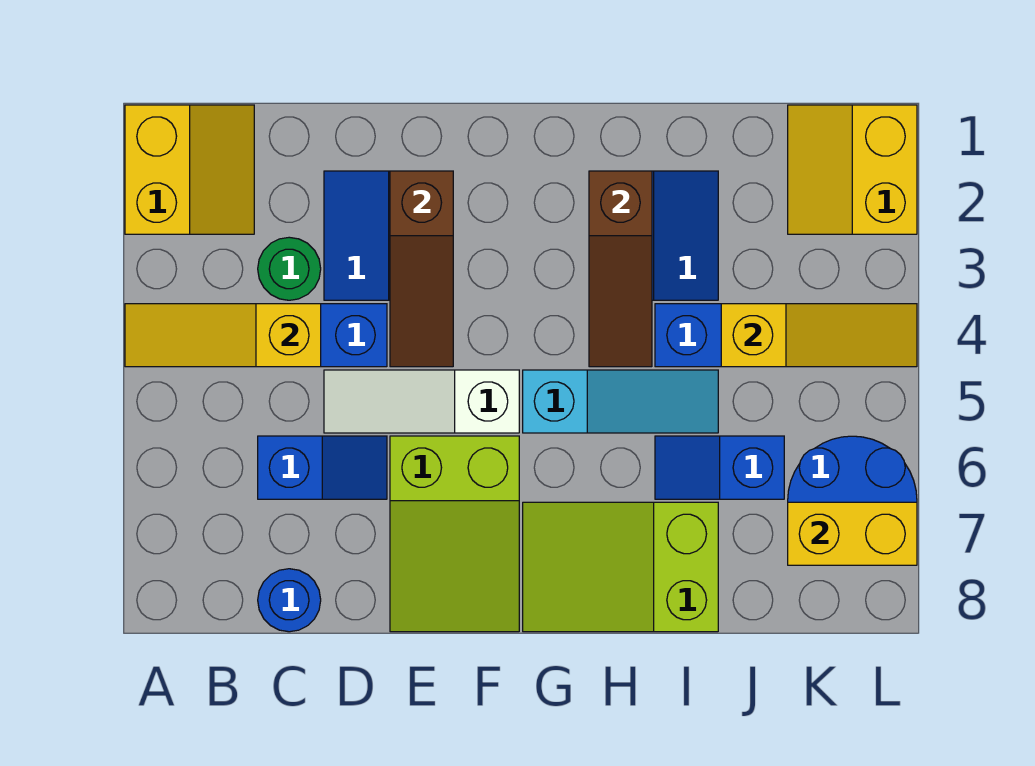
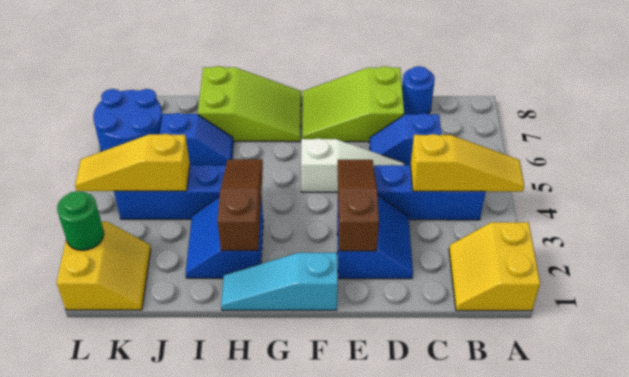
green 1x1 round brick [258,237,321,300] -> green 1x1 round brick moved to [57,191,104,250]
lime 2x3 slope [390,436,519,632] -> lime 2x3 slope turned to [302,66,404,142]
cyan 1x3 slope [523,370,718,433] -> cyan 1x3 slope moved to [221,253,338,310]
yellow 1x2 brick [788,502,917,565] -> none

